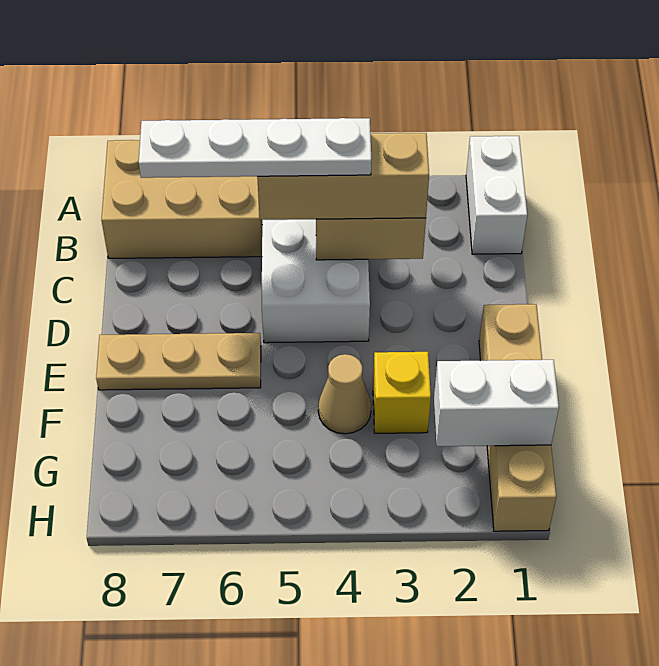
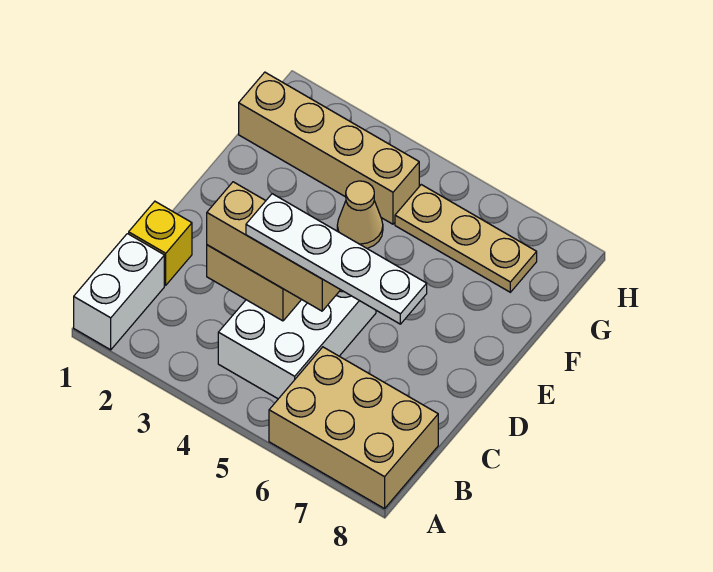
tan 1x4 brick [479,304,556,531] -> tan 1x4 brick turned to [239,72,419,224]
tan 1x3 plate [96,333,261,390] -> tan 1x3 plate moved to [395,185,537,292]
yellow 1x1 brick [373,352,431,433] -> yellow 1x1 brick moved to [129,201,192,285]
white 1x2 brick [434,360,559,446] -> none

